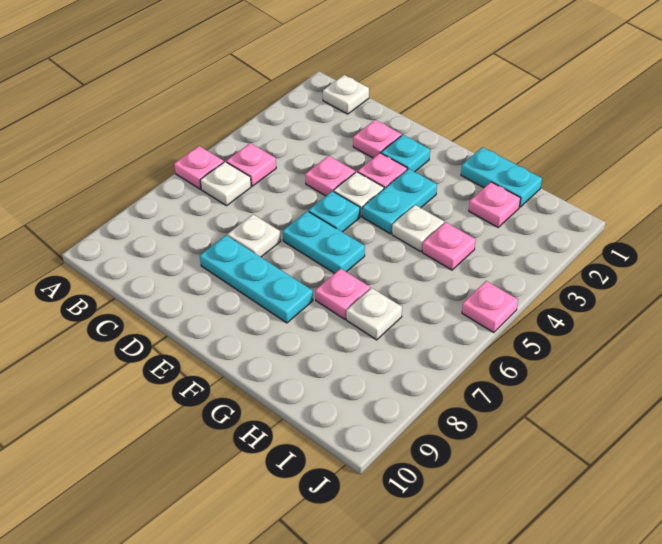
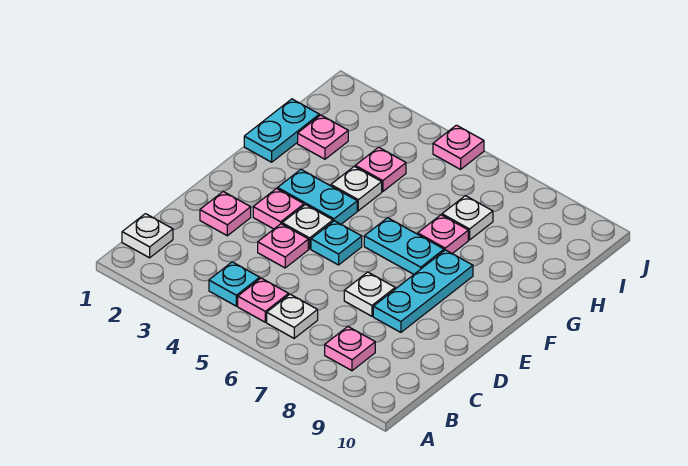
pink 1x1 plate [174,146,224,189] -> pink 1x1 plate moved to [325,327,375,371]
cyan 1x1 plate [381,135,430,172] -> cyan 1x1 plate moved to [209,262,260,306]
cyan 1x2 plate [283,211,365,273] -> cyan 1x2 plate turned to [364,218,444,274]

